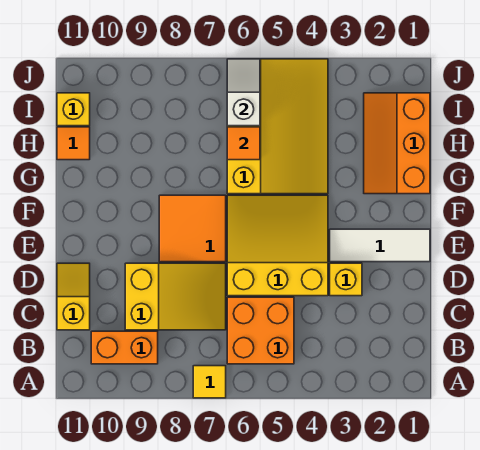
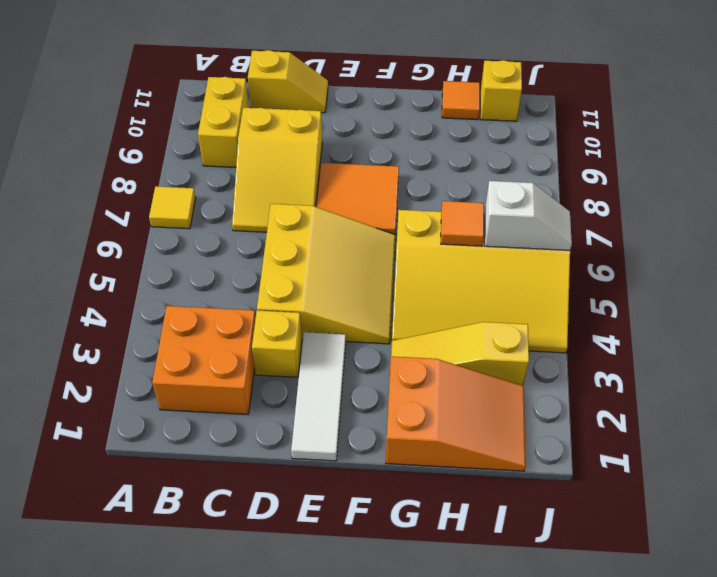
orange 2x2 brick [227,297,294,364] -> orange 2x2 brick moved to [152,306,256,414]
orange 1x2 brick [91,331,158,364] -> yellow 1x2 brick [198,77,249,167]
orange 2x3 slope [364,93,430,194] -> orange 2x3 slope turned to [386,356,526,471]
none -> yellow 1x3 slope [391,322,529,386]

